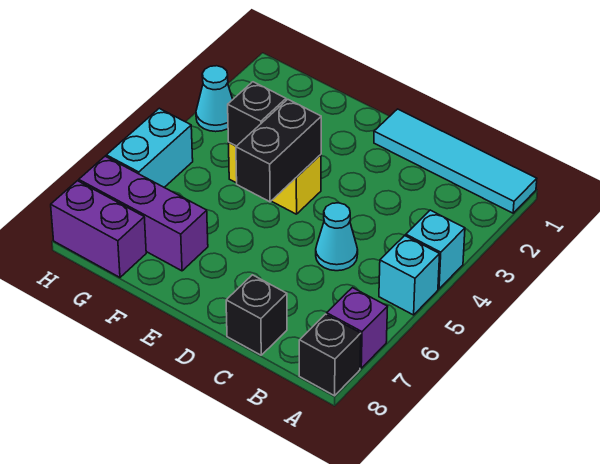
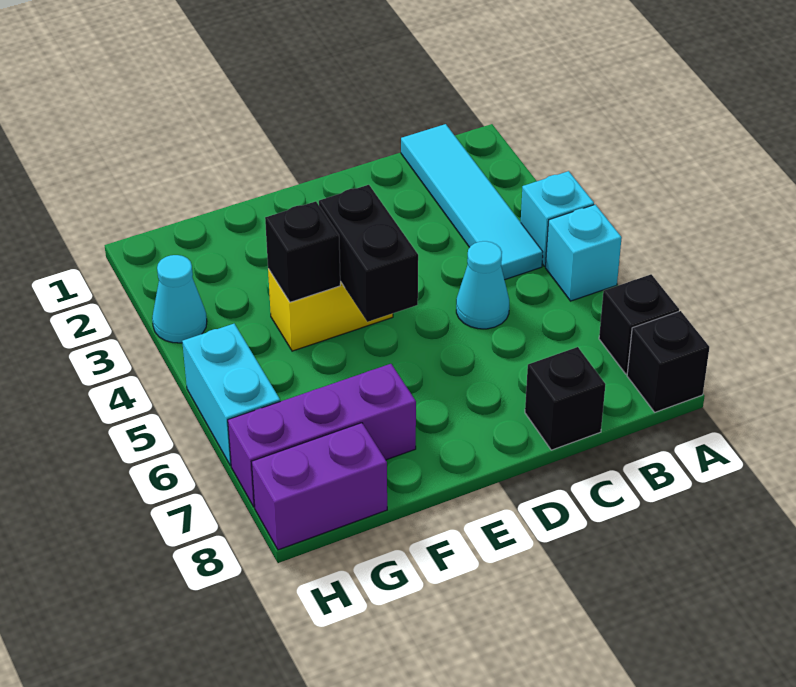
cyan 1x4 tile [374,109,537,213] -> cyan 1x4 tile turned to [401,124,543,280]
purple 1x1 brick [327,288,388,368] -> black 1x1 brick [599,274,679,374]

